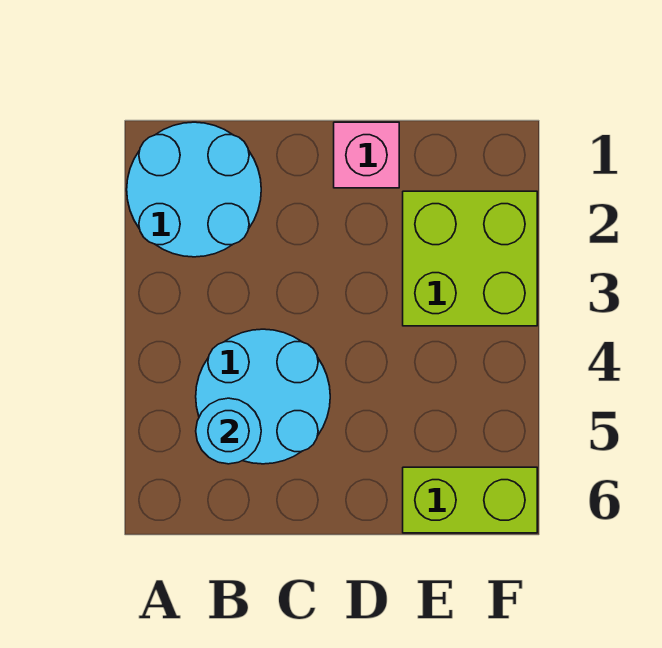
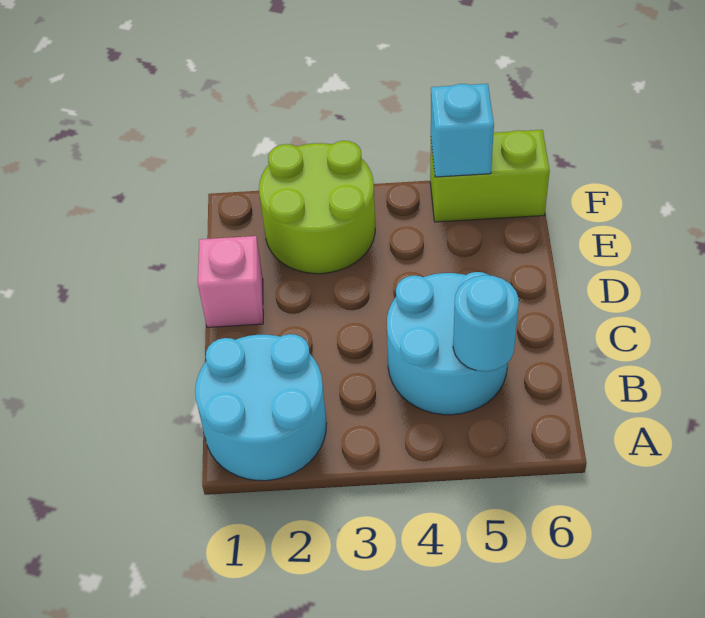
lime 2x2 brick [403,191,537,326] -> lime 2x2 round brick [259,141,375,274]
lime 1x2 brick [403,467,537,533] -> lime 1x2 brick turned to [430,130,550,222]
none -> cyan 1x1 brick [431,84,494,177]

